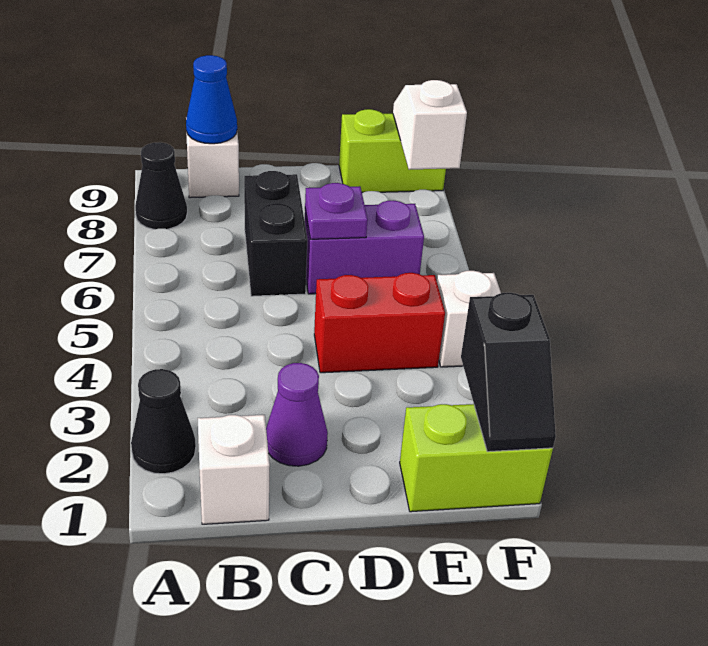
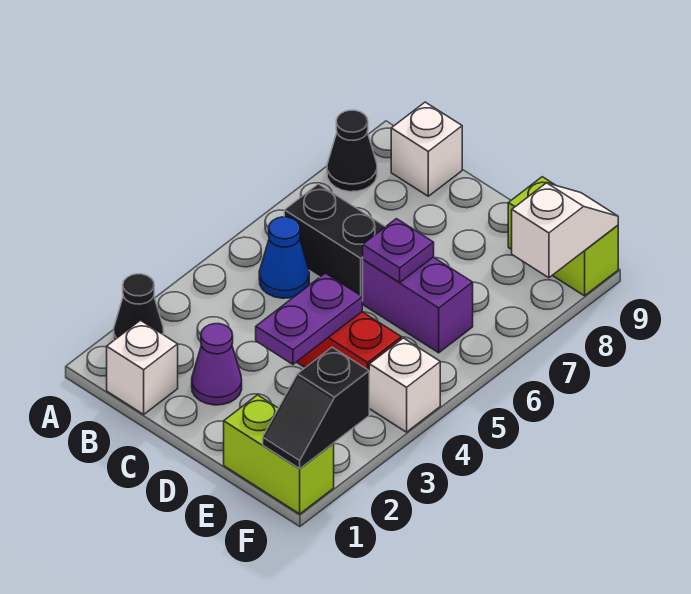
blue 1x1 cone [186,55,237,144] -> blue 1x1 cone moved to [259,217,309,298]
black 1x2 brick [244,171,307,296] -> black 1x2 brick turned to [284,184,385,301]
none -> purple 1x2 plate [256,273,362,364]

